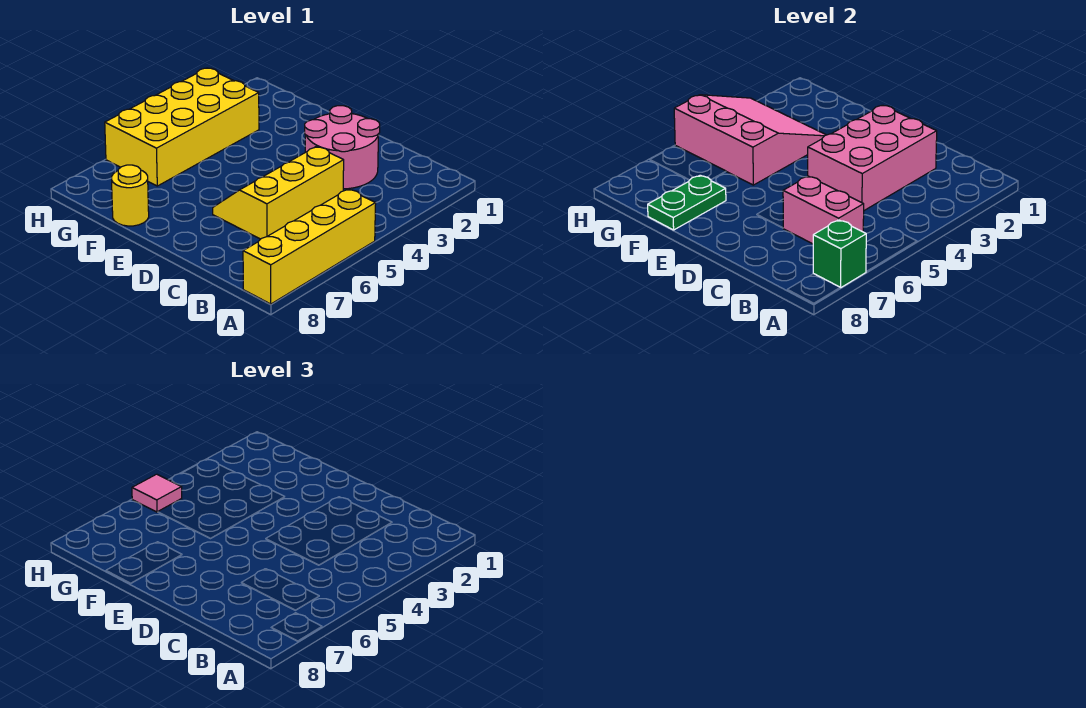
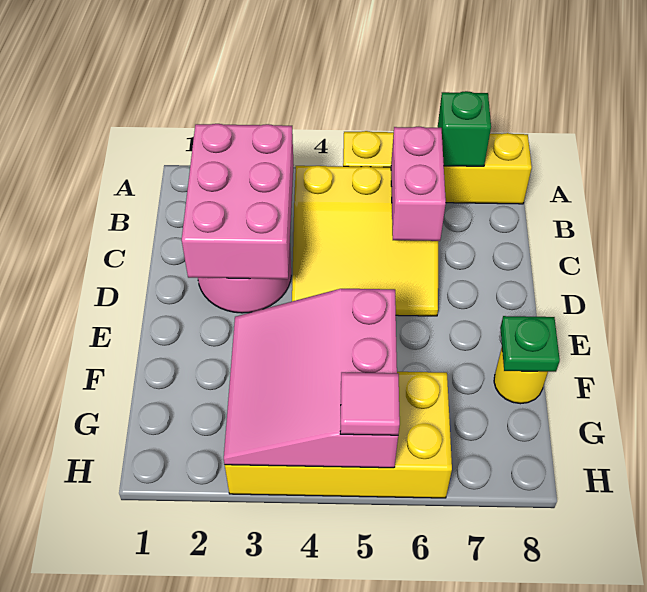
pink 2x3 brick [808,105,937,210] -> pink 2x3 brick turned to [182,124,294,279]
yellow 2x3 slope [213,146,344,239] -> yellow 3x3 slope [292,166,438,316]
green 1x2 plate [648,175,726,230] -> green 1x1 plate [500,316,560,372]

